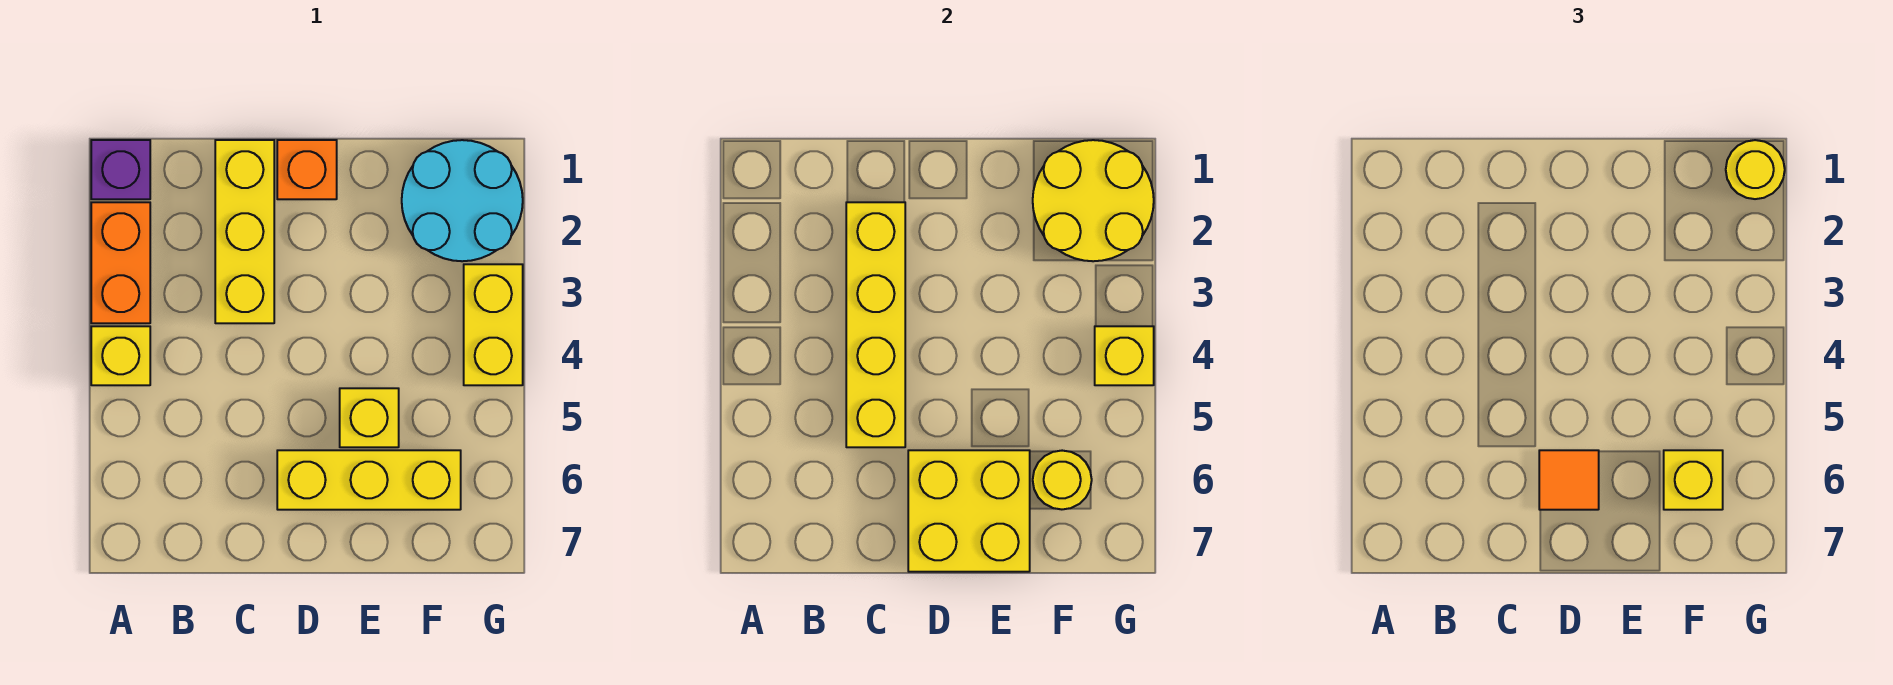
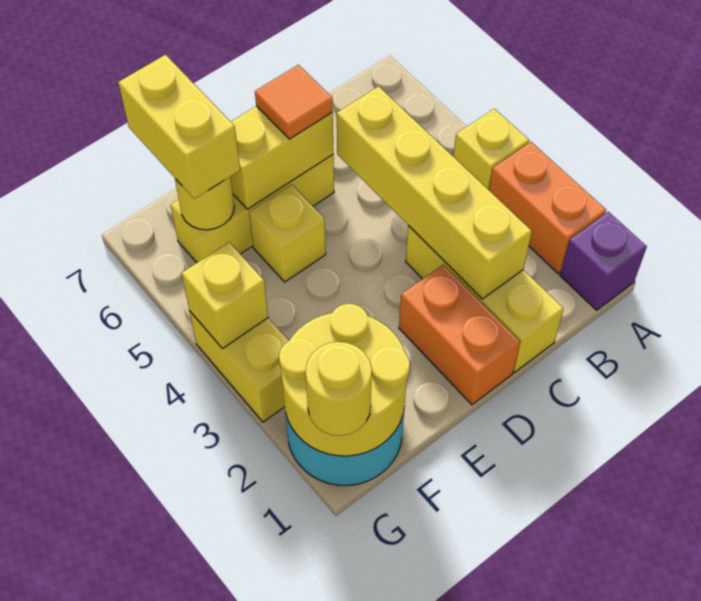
orange 1x1 brick [277,140,337,199] -> orange 1x2 brick [399,264,520,405]
yellow 2x2 brick [908,450,1030,572] -> yellow 1x2 brick [231,106,333,209]
yellow 1x1 brick [1664,450,1723,510] -> yellow 1x2 brick [118,55,240,199]

